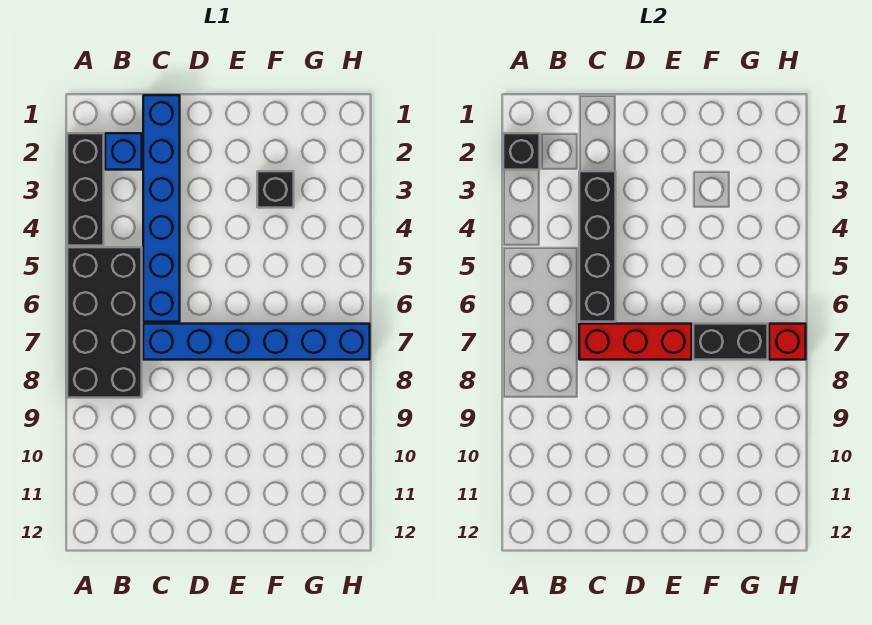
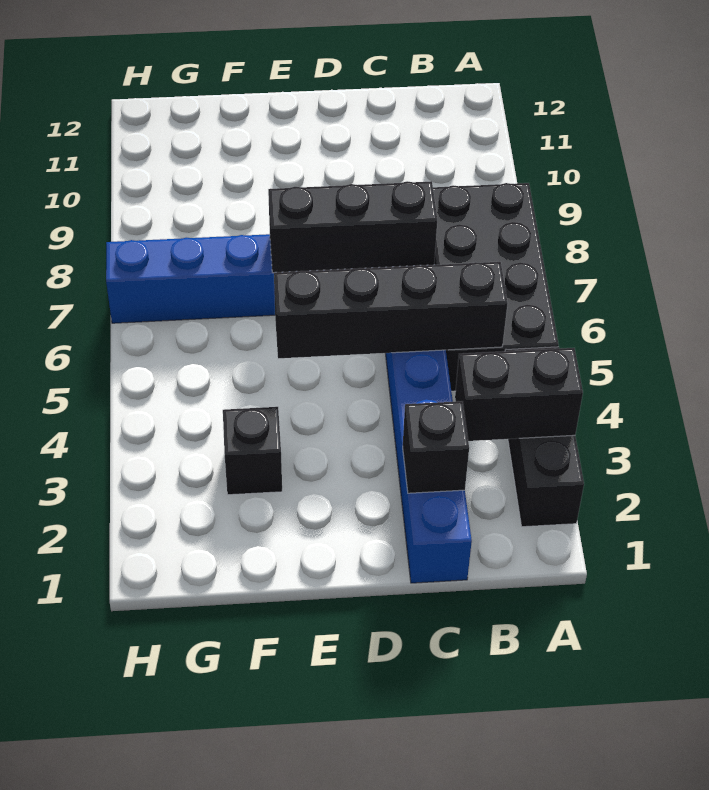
black 1x1 brick [503,133,540,170] -> black 1x1 brick moved to [403,401,469,493]
blue 1x1 brick [105,133,142,170] -> none
black 1x4 brick [579,171,616,322] -> black 1x4 brick turned to [274,262,508,358]
red 1x3 brick [579,324,692,360] -> black 1x3 brick [268,181,437,273]
black 1x2 brick [693,324,768,360] -> black 1x2 brick moved to [455,348,583,441]
red 1x1 brick [769,324,806,360] -> none

